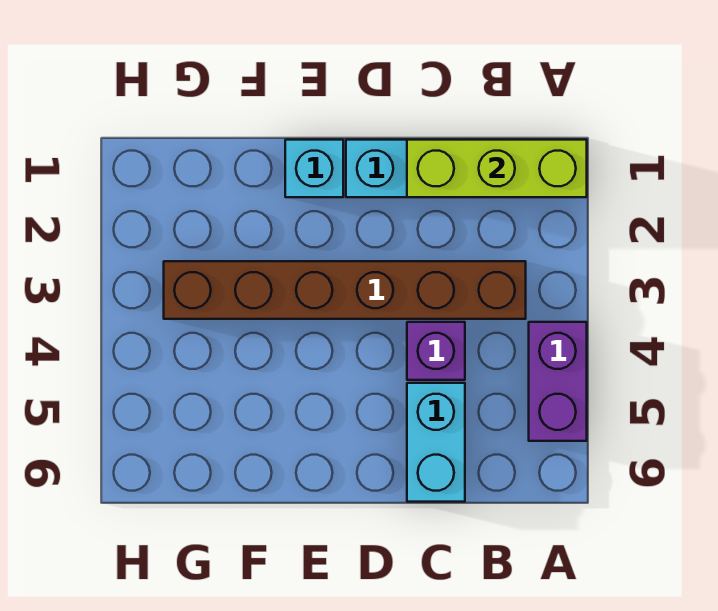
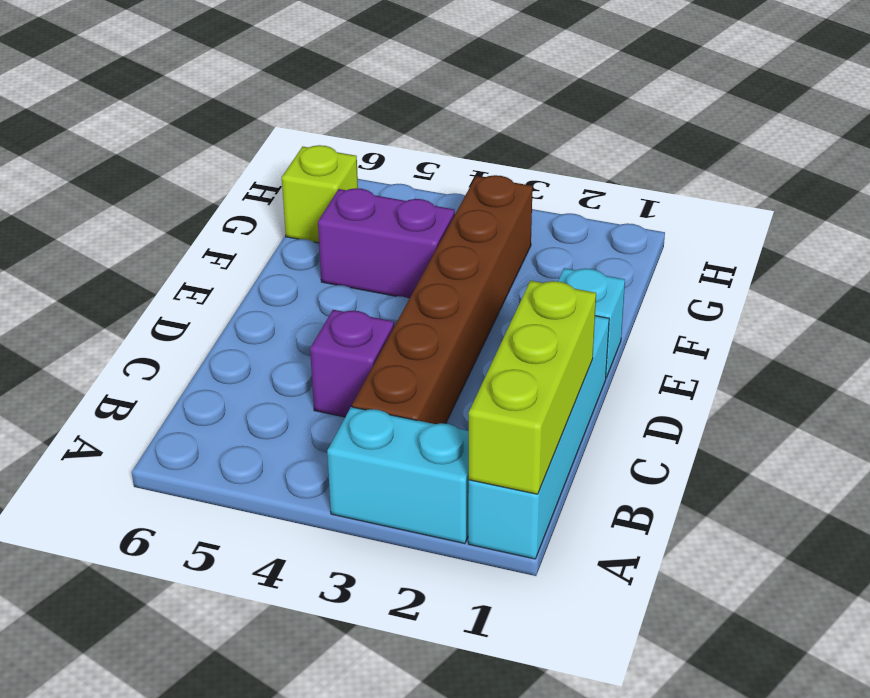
purple 1x2 brick [529,322,587,441] -> purple 1x2 brick moved to [318,188,455,299]
cyan 1x2 brick [407,383,465,502] -> cyan 1x2 brick moved to [327,407,469,544]
none -> lime 1x1 brick [282,145,358,243]

